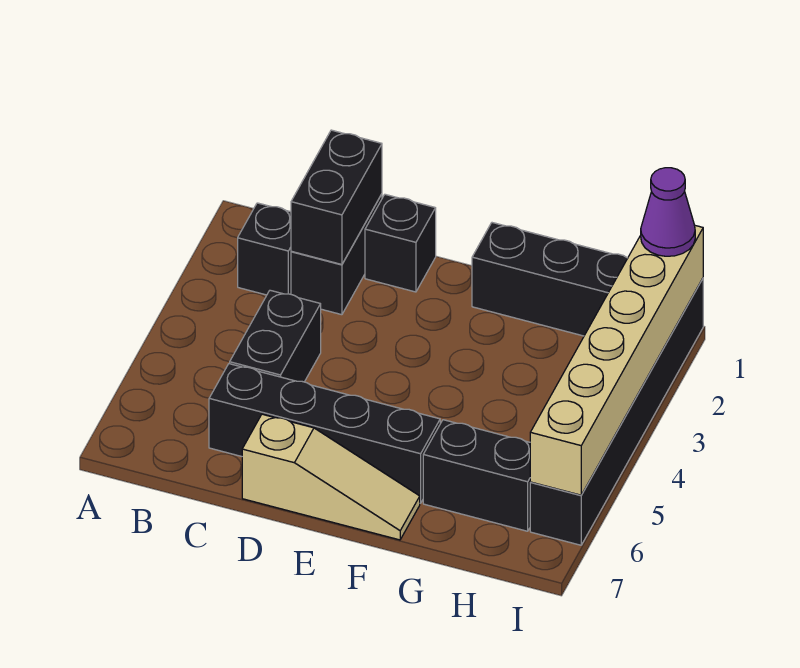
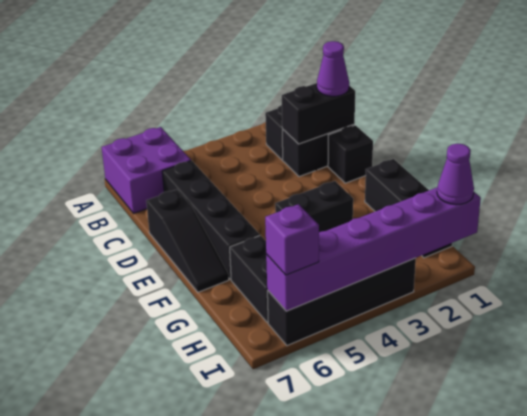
none -> purple 2x2 brick [102,127,191,213]
none -> purple 1x1 cone [317,41,349,96]
black 1x2 brick [230,290,321,382] -> black 1x2 brick moved to [275,181,353,232]
tan 1x3 slope [242,414,420,540] -> black 1x3 slope [146,190,229,292]
black 1x6 brick [530,279,703,545] -> black 1x4 brick [267,258,416,346]
tan 1x6 brick [530,226,703,495] -> purple 1x6 brick [266,188,481,311]
none -> purple 1x1 brick [265,204,319,275]

